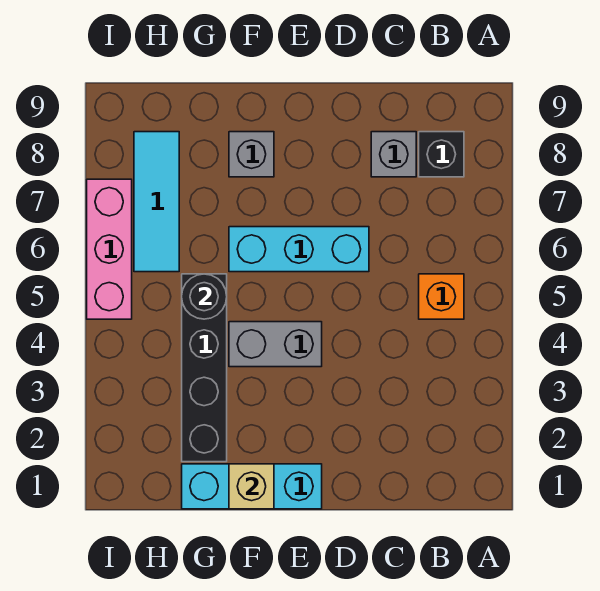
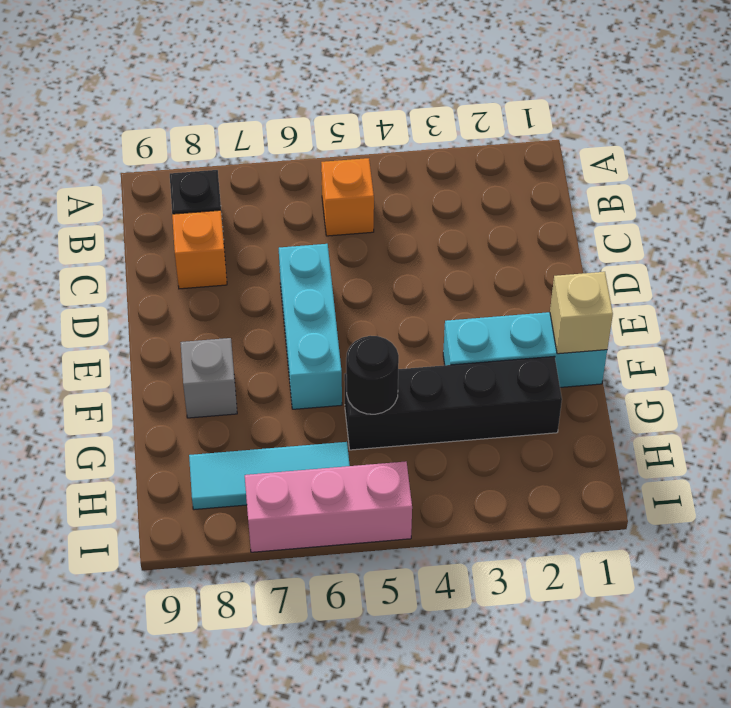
grey 1x1 brick [371,132,416,177] -> orange 1x1 brick [172,210,227,289]
cyan 1x3 brick [182,464,322,509] -> cyan 1x3 brick turned to [443,312,607,387]
grey 1x2 brick [229,322,322,367] -> none

